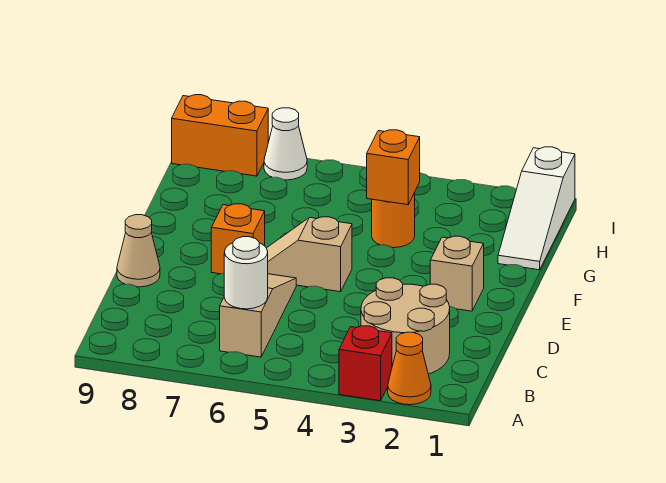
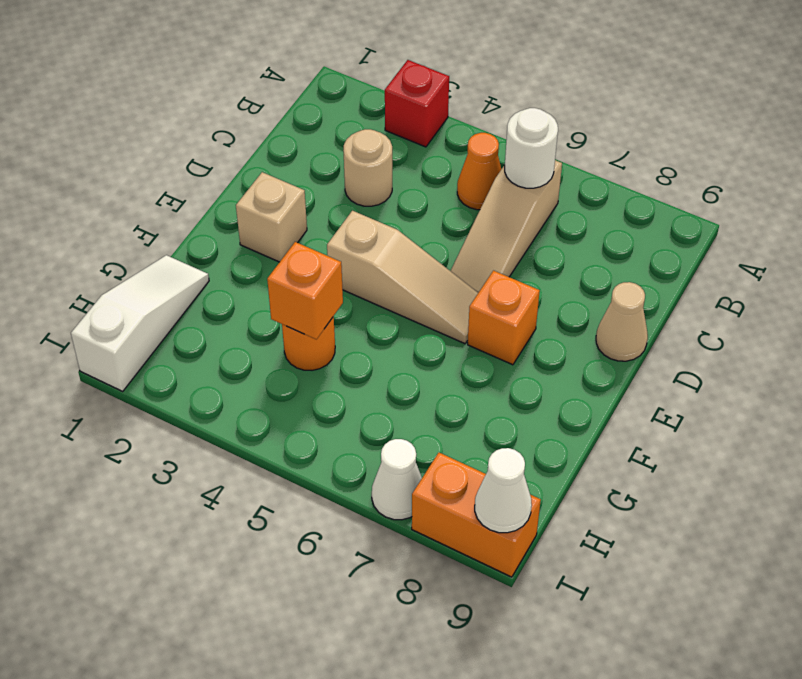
orange 1x1 cone [388,332,431,405] -> orange 1x1 cone moved to [457,133,501,210]
tan 2x2 round brick [361,278,450,374] -> tan 1x1 round brick [343,129,392,206]
tan 1x2 slope [267,217,352,292] -> tan 1x3 slope [327,211,478,344]
none -> white 1x1 cone [475,448,532,533]

